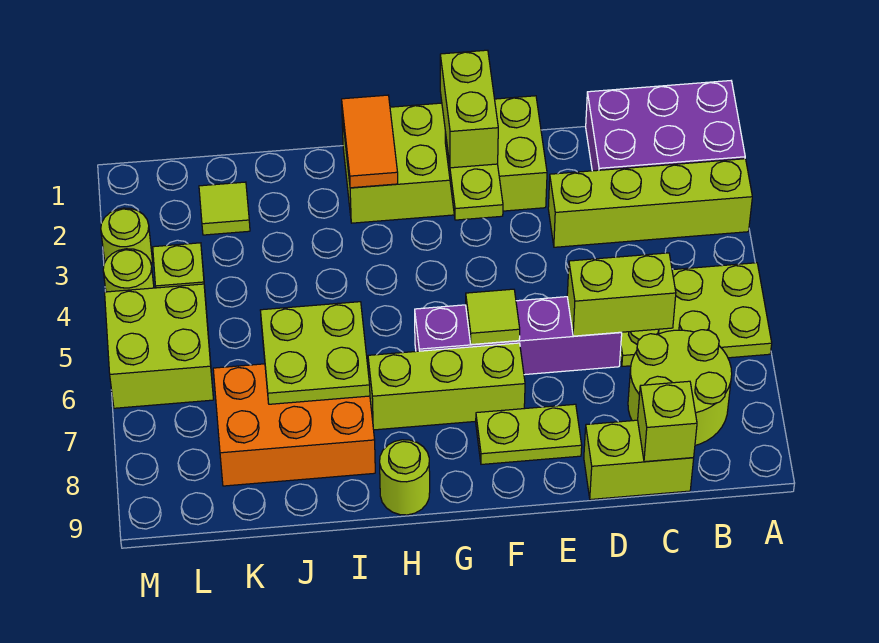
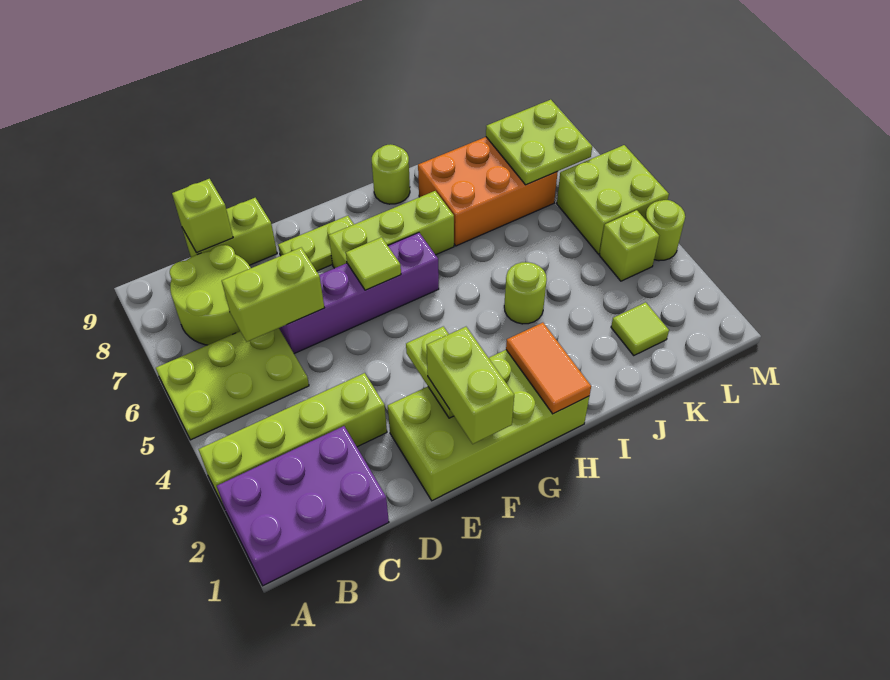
lime 2x2 plate [260,302,370,404] -> lime 2x2 plate moved to [486,100,592,185]
lime 1x1 round brick [101,208,152,266] -> lime 1x1 round brick moved to [504,262,547,324]

